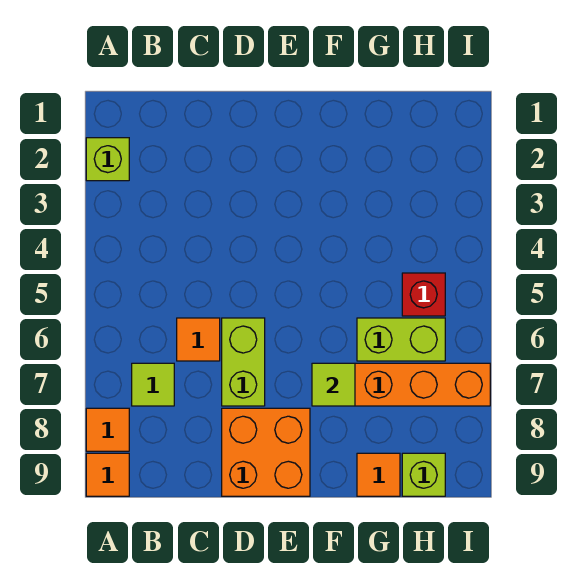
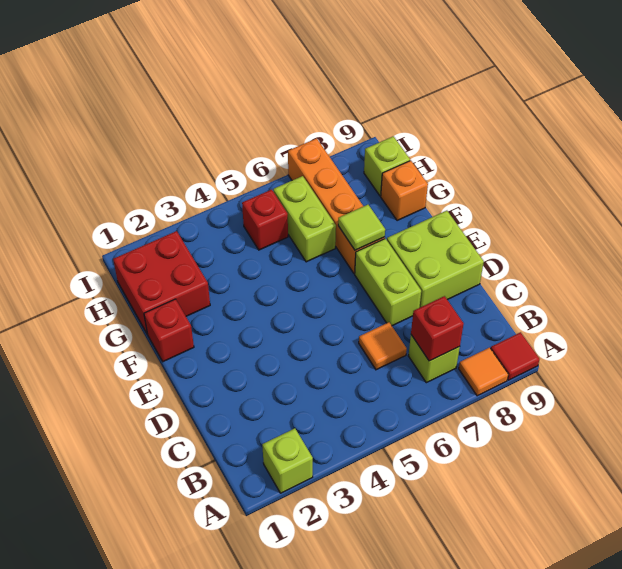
orange 1x1 tile [86,453,129,496] -> red 1x1 tile [491,332,540,380]
lime 1x1 tile [132,363,174,406] -> lime 1x1 brick [408,335,460,383]
none -> red 1x1 brick [411,296,464,361]
lime 1x2 brick [222,318,265,406] -> lime 1x2 brick turned to [355,239,421,326]
orange 2x2 brick [222,408,310,496] -> lime 2x2 brick [387,211,484,308]
none -> red 1x1 brick [144,299,194,362]
none -> red 2x2 brick [113,231,210,333]
orange 1x1 tile [357,453,400,496] -> orange 1x1 brick [381,161,428,221]

